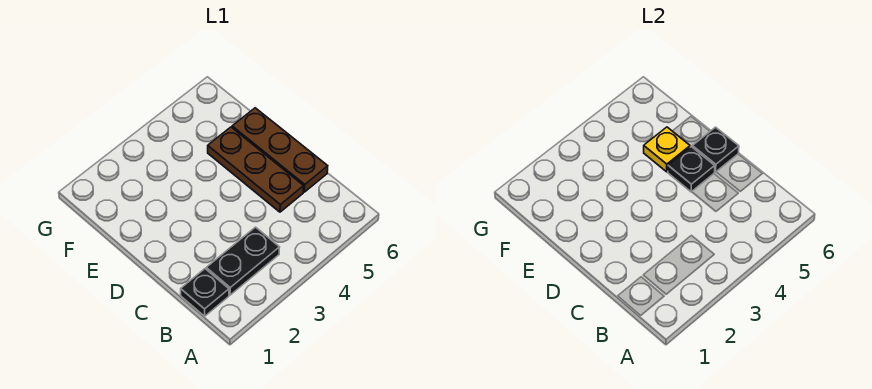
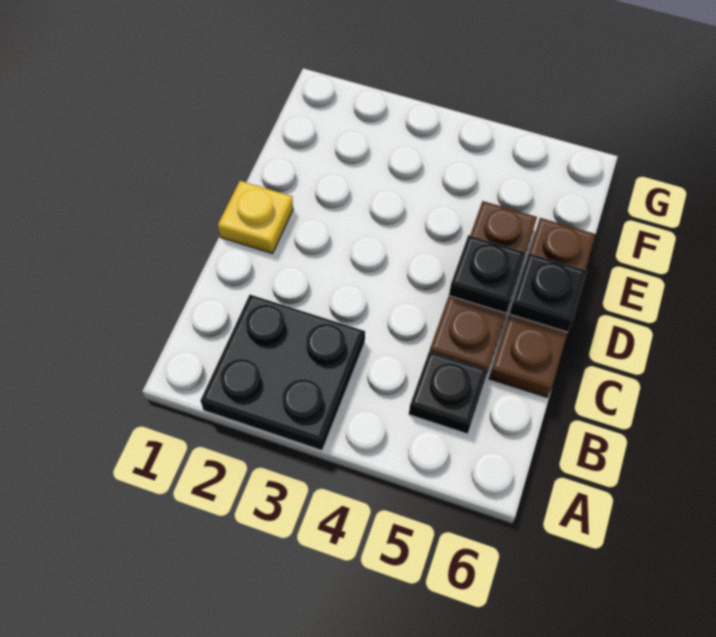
black 1x1 plate [181,269,229,316] -> black 1x1 plate moved to [409,351,488,434]
black 1x2 plate [206,227,280,295] -> black 2x2 plate [200,295,365,450]
yellow 1x1 plate [644,127,690,172] -> yellow 1x1 plate moved to [218,181,293,254]

